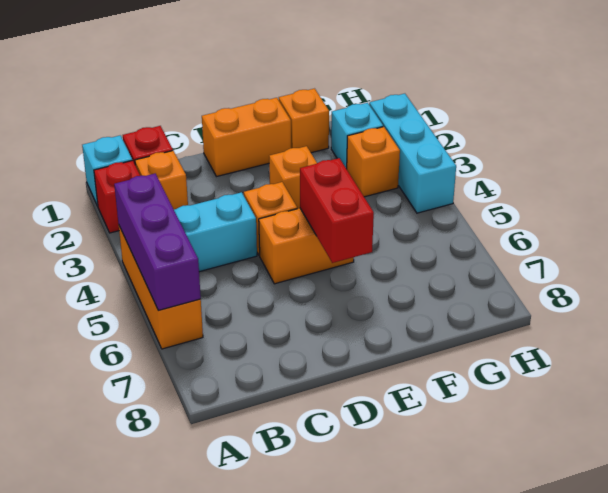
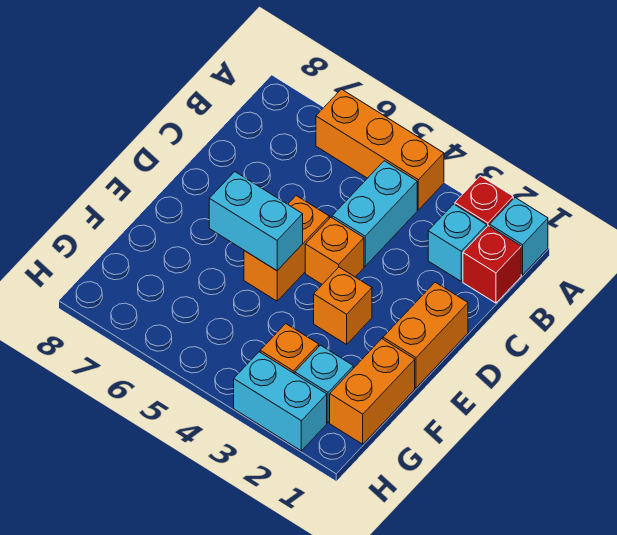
purple 1x3 brick [114,174,201,311] -> none
orange 1x1 brick [135,151,188,210] -> cyan 1x1 brick [428,204,487,281]
red 1x2 brick [300,158,374,263] -> cyan 1x2 brick [209,172,303,271]
orange 1x1 brick [279,89,329,153] -> orange 1x2 brick [330,339,415,444]
cyan 1x3 brick [369,94,456,213] -> cyan 1x2 brick [234,352,327,451]

